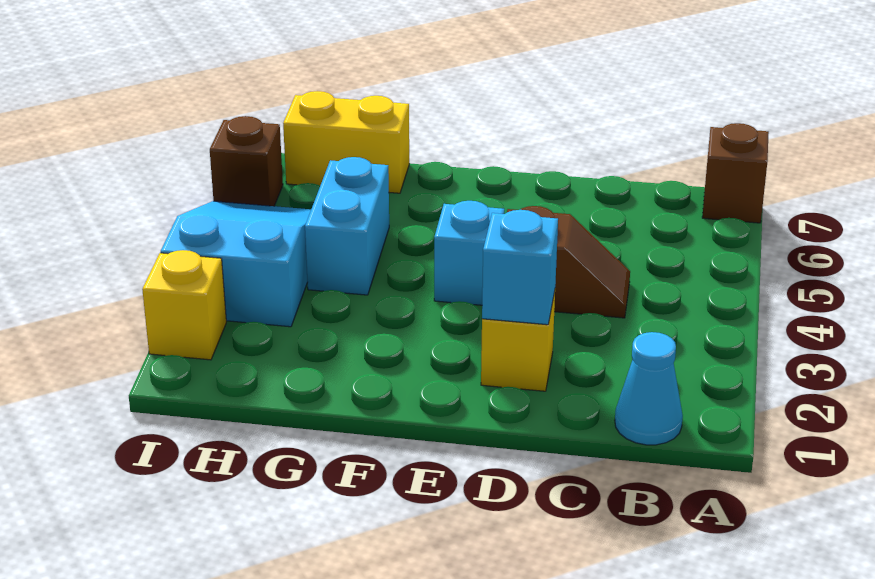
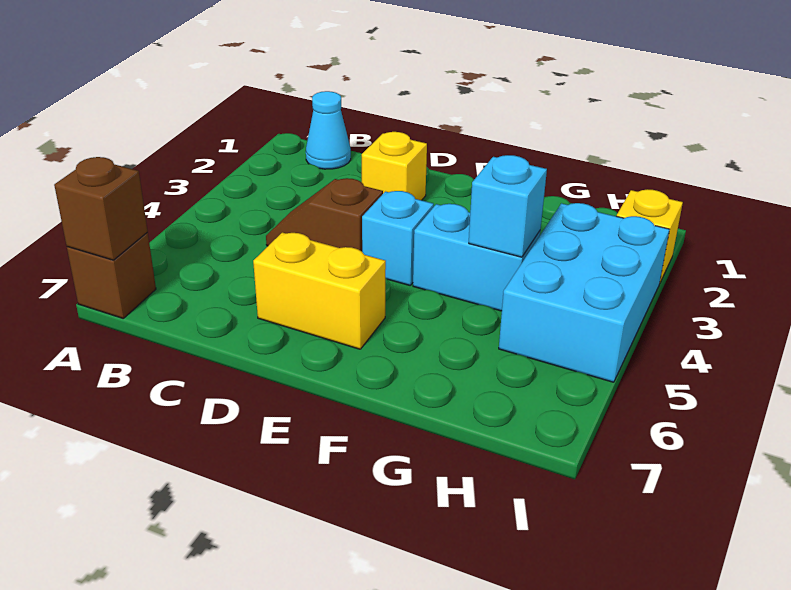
cyan 1x1 brick [482,210,558,325] -> cyan 1x1 brick moved to [469,155,547,257]
cyan 1x2 brick [305,157,389,295] -> cyan 1x2 brick turned to [413,204,540,311]
yellow 1x2 brick [283,91,409,193] -> yellow 1x2 brick moved to [253,232,386,349]
cyan 2x3 slope [161,201,311,327] -> cyan 2x3 brick [499,203,670,382]
brown 1x1 brick [210,116,283,206] -> brown 1x1 brick moved to [54,157,148,260]

